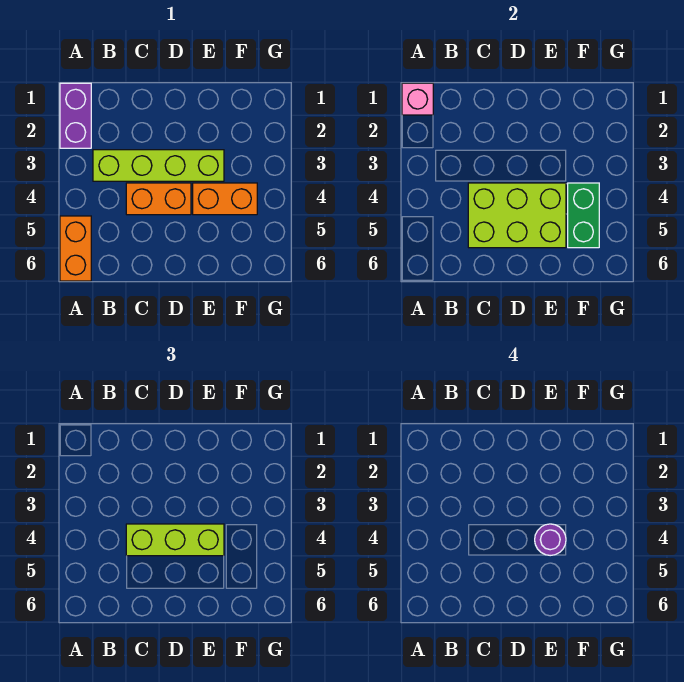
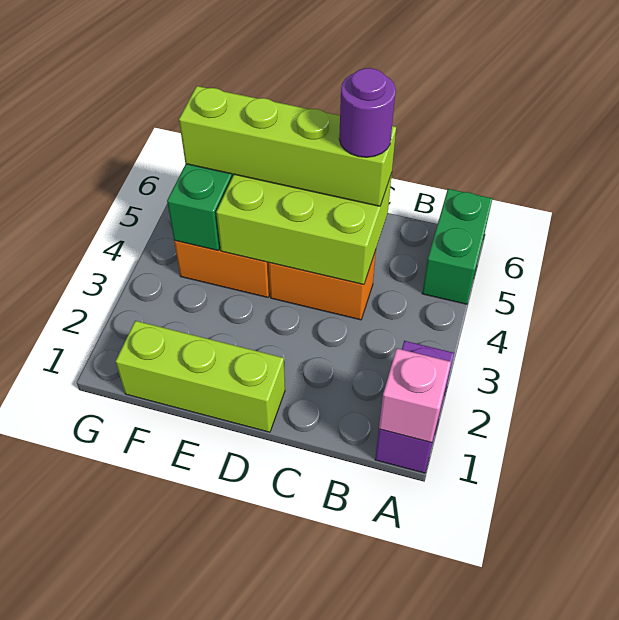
orange 1x2 brick [60,216,91,281] -> green 1x2 brick [422,189,493,304]
lime 1x4 brick [93,150,224,181] -> lime 1x4 brick moved to [179,86,396,206]
lime 1x3 brick [126,524,224,556] -> lime 1x3 brick moved to [116,321,285,432]
purple 1x1 round brick [535,524,566,556] -> purple 1x1 round brick moved to [339,68,396,157]

